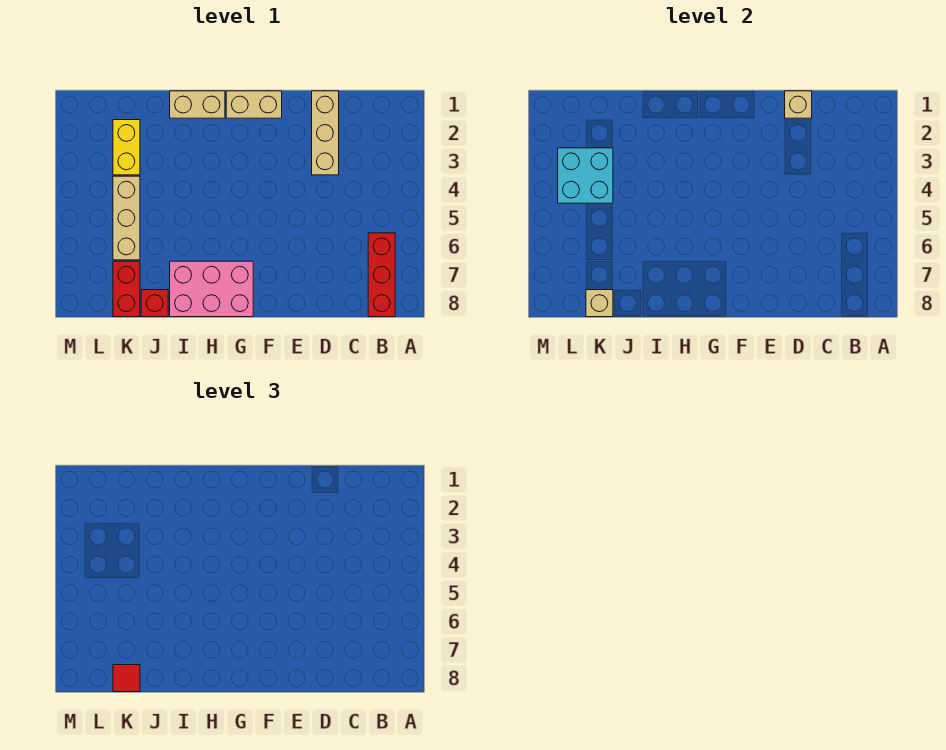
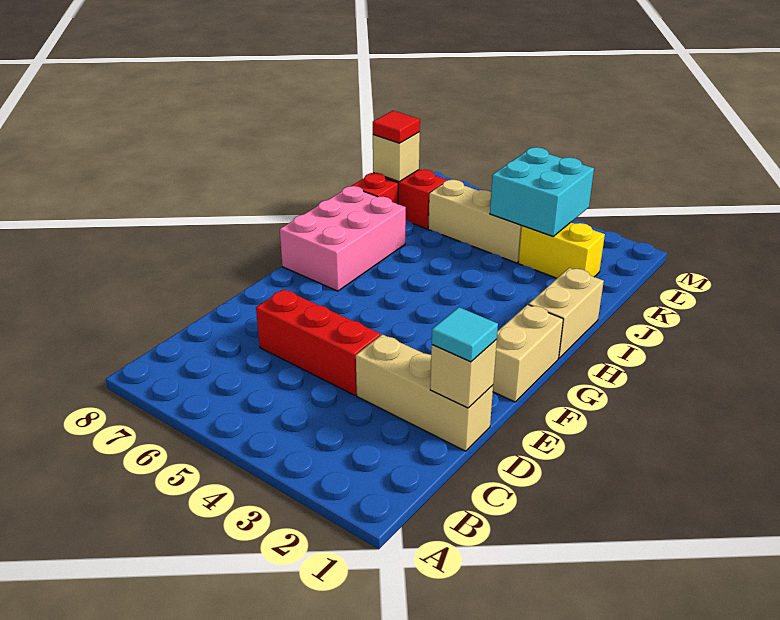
red 1x3 brick [368,233,395,317] -> red 1x3 brick moved to [256,289,381,395]
none -> cyan 1x1 tile [432,307,498,362]

